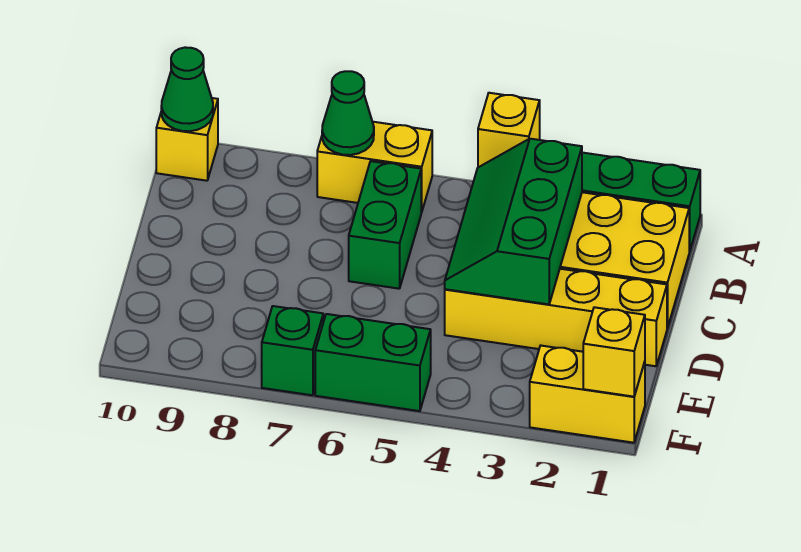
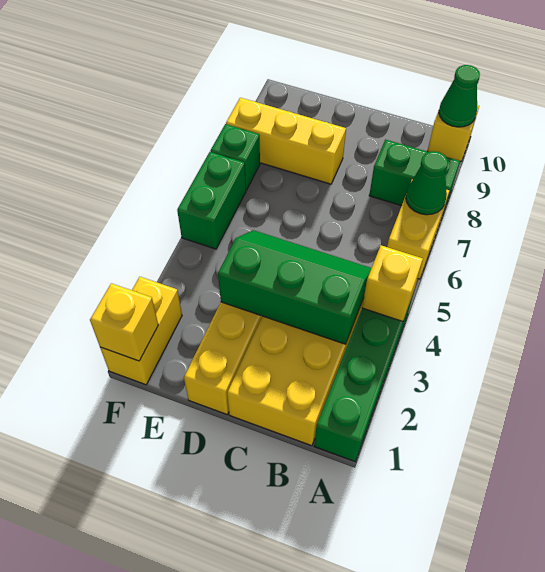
green 1x2 brick [349,161,421,289] -> green 1x2 brick moved to [369,140,460,213]
none -> yellow 1x3 brick [226,98,346,184]

